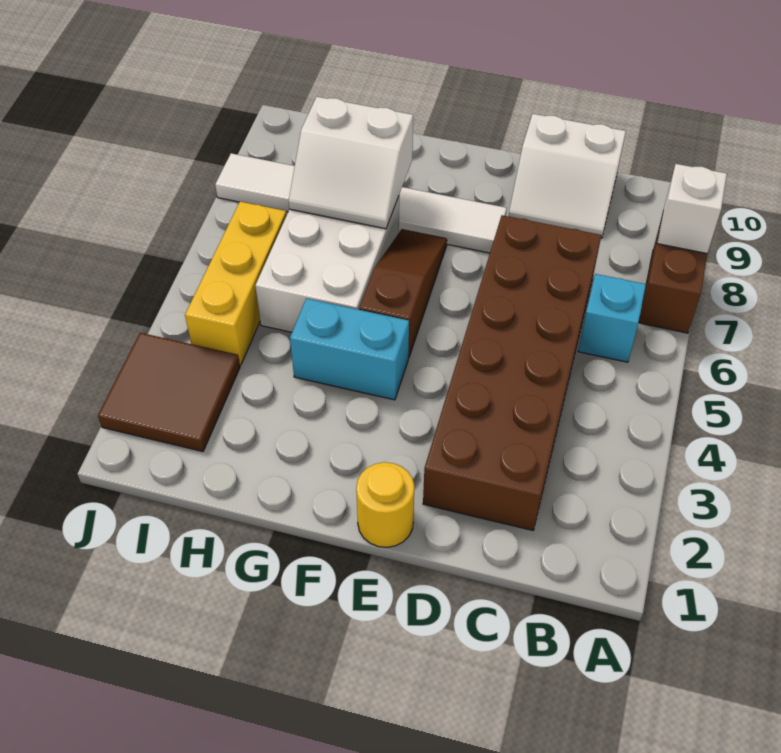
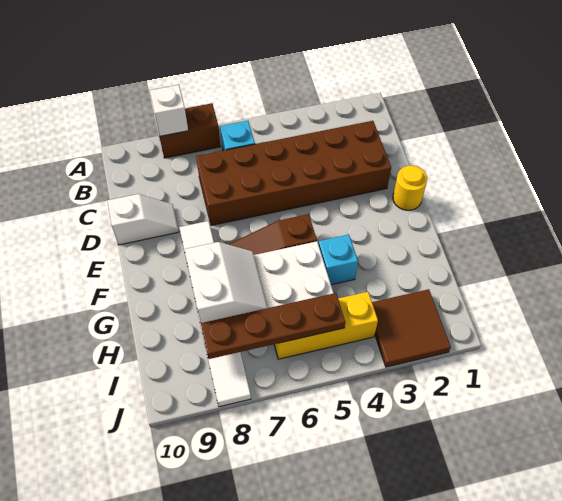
white 2x2 slope [509,114,626,238] -> white 1x2 slope [107,194,179,245]
cyan 1x2 brick [290,298,409,400] -> cyan 1x1 brick [319,234,358,285]
none -> brown 1x4 plate [201,293,345,359]

